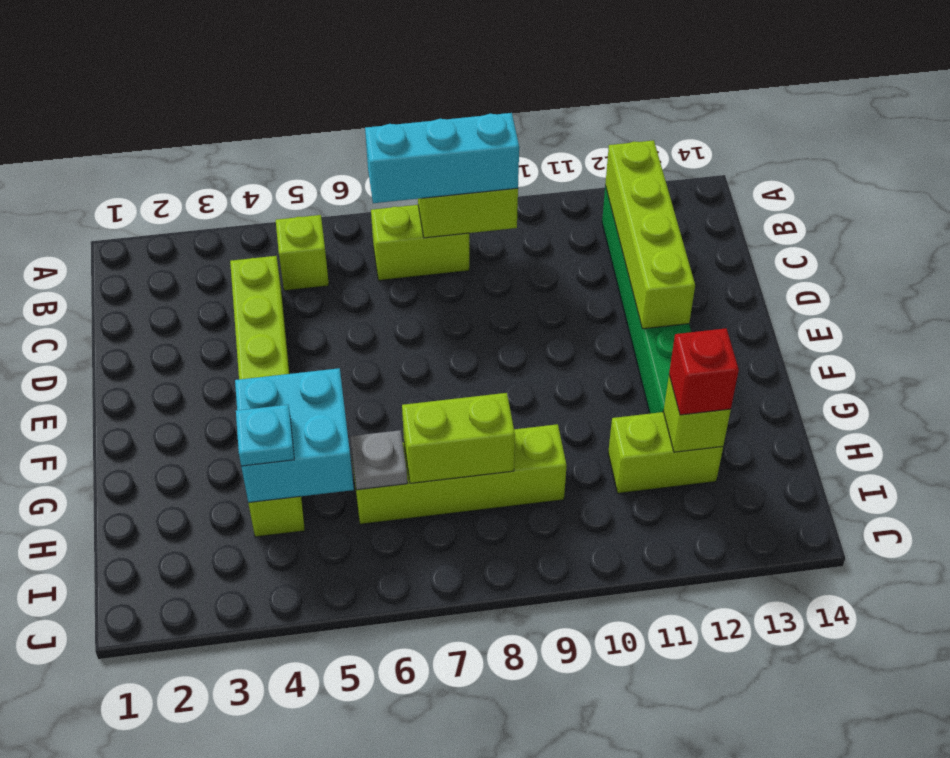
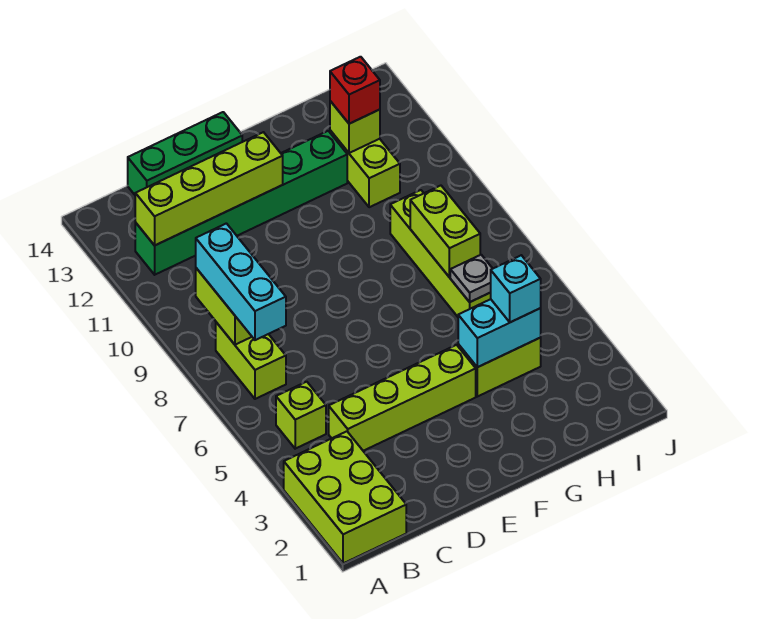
none -> lime 2x3 brick [284,431,406,563]
none -> green 1x3 brick [128,112,242,195]
cyan 2x2 brick [235,368,354,503] -> cyan 1x2 brick [458,299,541,367]
cyan 1x1 plate [236,405,294,466] -> cyan 1x1 brick [490,255,541,322]

